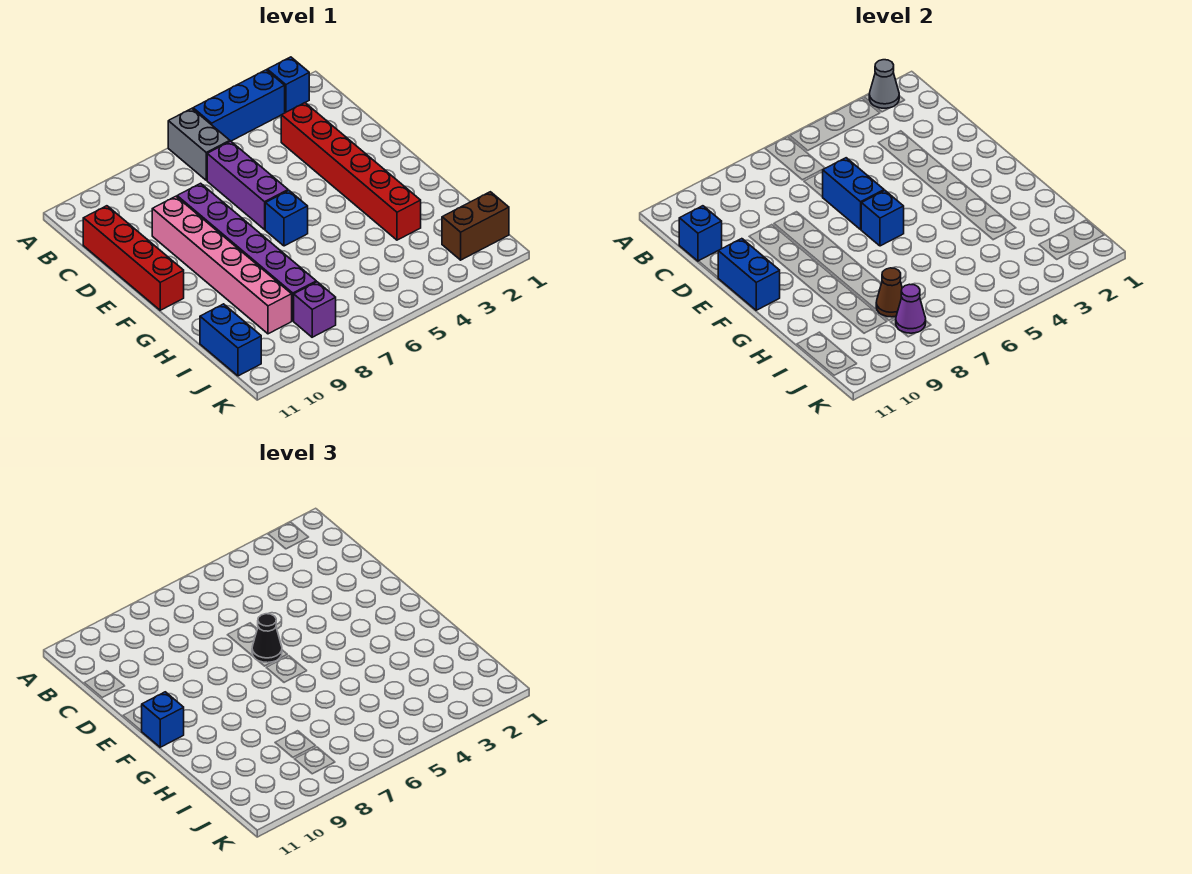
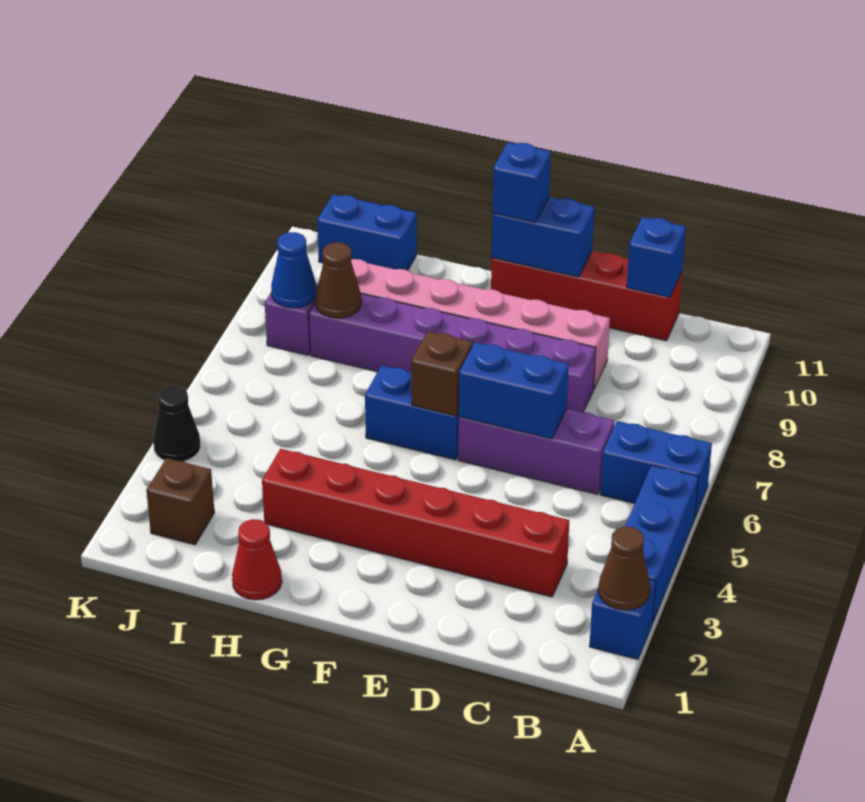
grey 1x1 cone [869,60,899,108] -> brown 1x1 cone [598,527,650,610]
grey 1x2 brick [168,109,230,180] -> blue 1x2 brick [600,421,712,517]
black 1x1 cone [252,614,282,663] -> black 1x1 cone moved to [153,385,201,461]
blue 1x1 brick [265,191,308,246] -> blue 1x2 brick [365,365,459,460]
blue 1x1 brick [861,191,904,246] -> brown 1x1 brick [411,331,473,416]
none -> red 1x1 cone [232,519,282,600]
brown 1x2 brick [442,192,509,260] -> brown 1x1 brick [146,458,215,545]
purple 1x1 cone [896,284,926,333] -> blue 1x1 cone [271,232,317,308]

